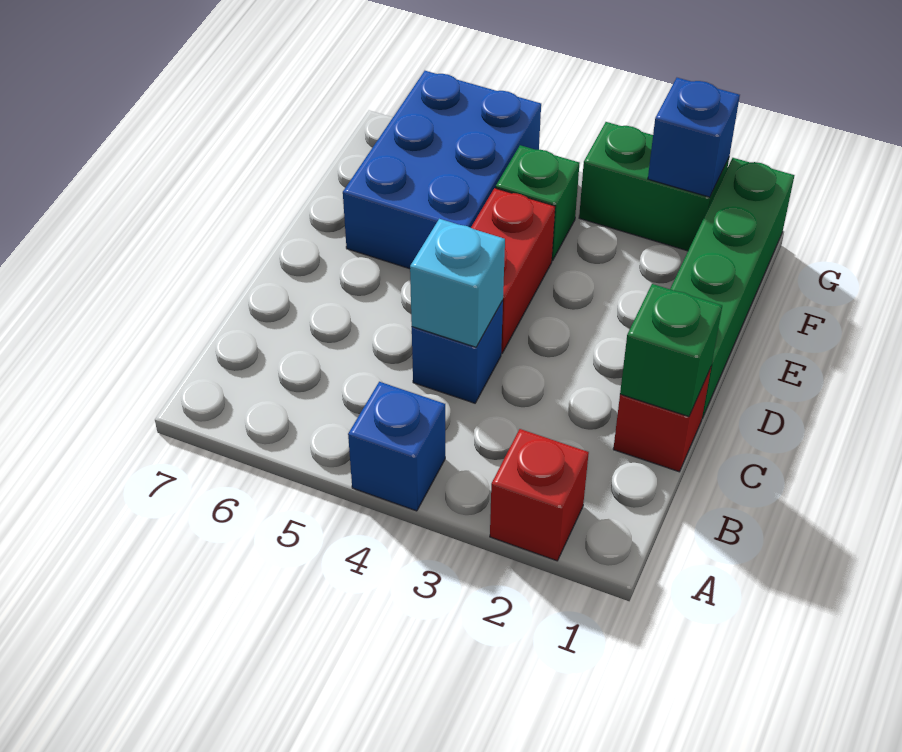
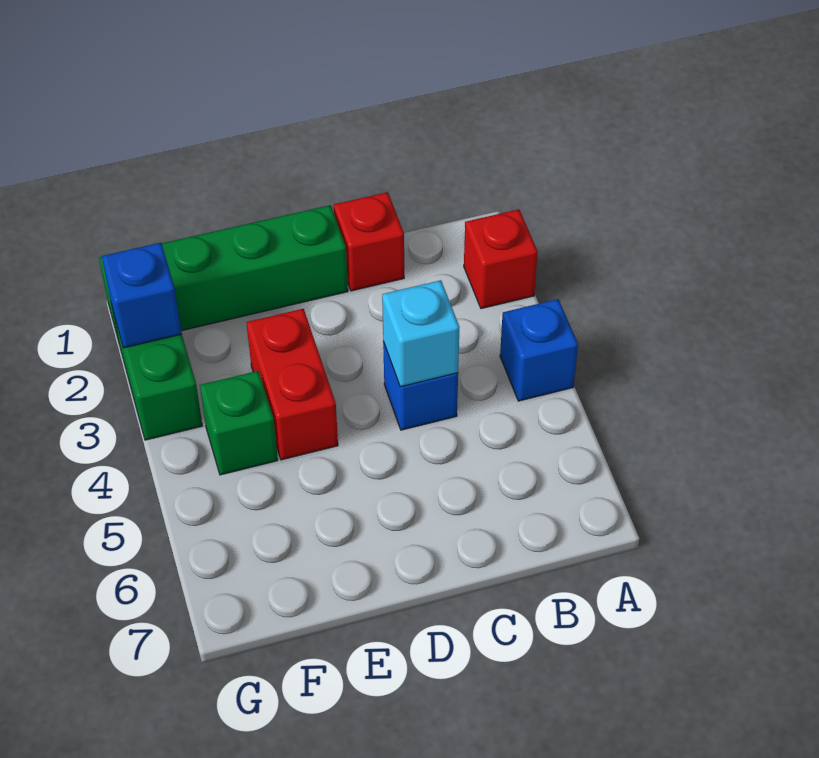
green 1x1 brick [620,284,722,417] -> none
red 1x2 brick [471,188,555,353] -> red 1x2 brick turned to [246,309,338,460]
blue 2x3 brick [343,71,541,269] -> none

